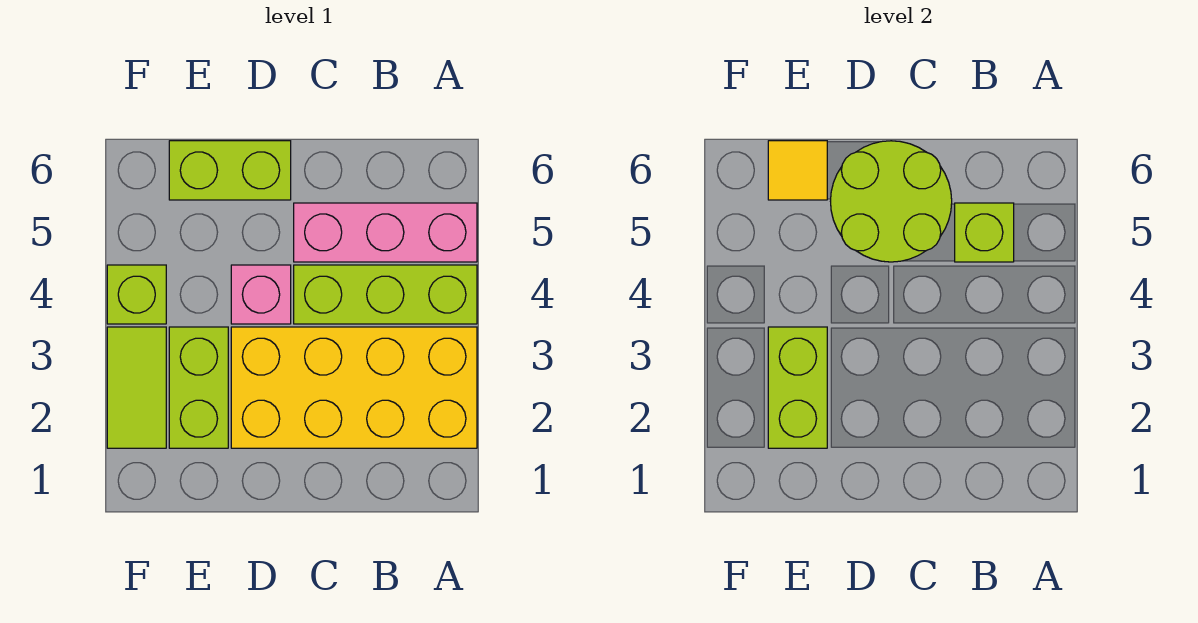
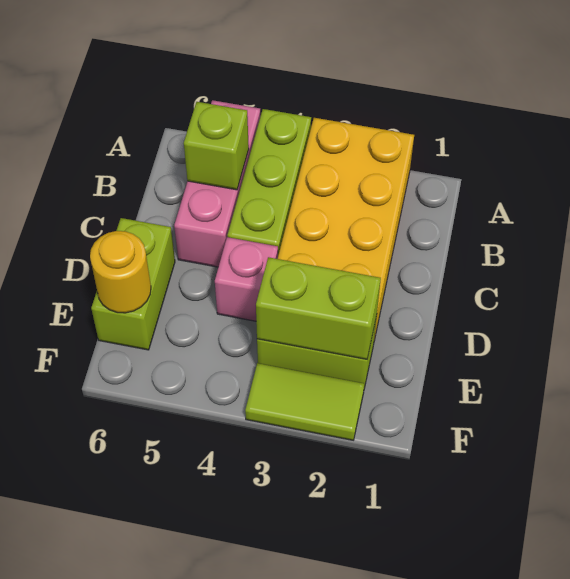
lime 2x2 round brick [830,141,952,262] -> none
yellow 1x1 tile [768,141,827,200] -> yellow 1x1 round brick [90,231,151,313]
lime 1x1 brick [107,265,166,324] -> none

